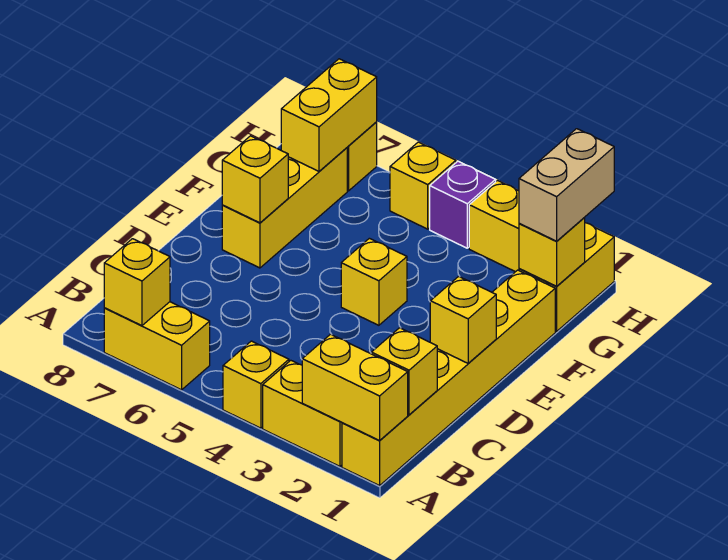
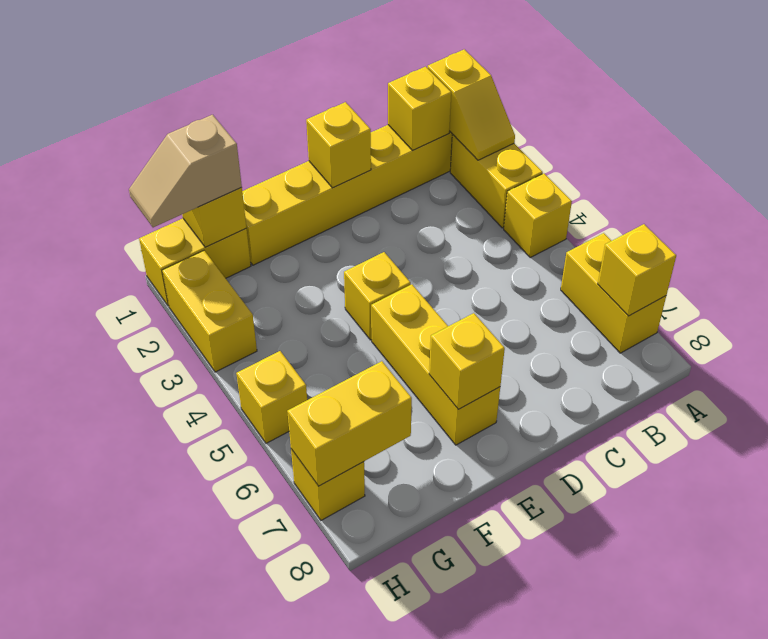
yellow 1x2 brick [302,334,408,440] -> yellow 1x2 slope [428,49,515,160]
yellow 1x3 brick [222,148,347,268] -> yellow 1x3 brick turned to [371,284,500,445]
tan 1x2 brick [519,129,614,241] -> tan 1x2 slope [129,115,242,227]
purple 1x1 brick [430,161,496,248] -> none

